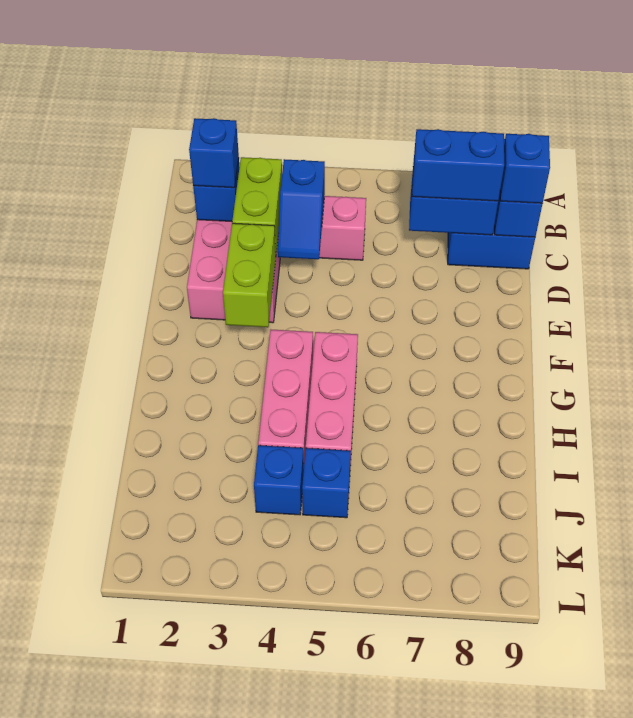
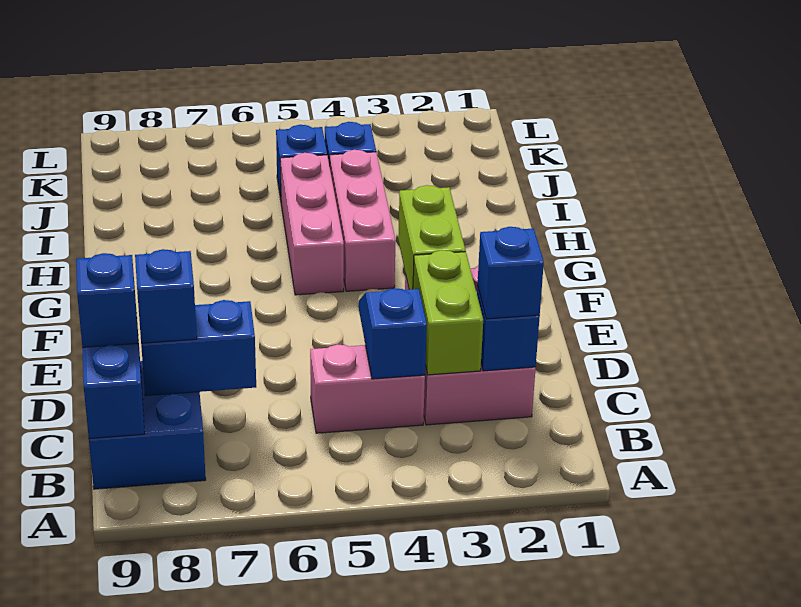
blue 1x2 brick [412,129,504,201] -> blue 1x1 brick [135,249,197,344]

